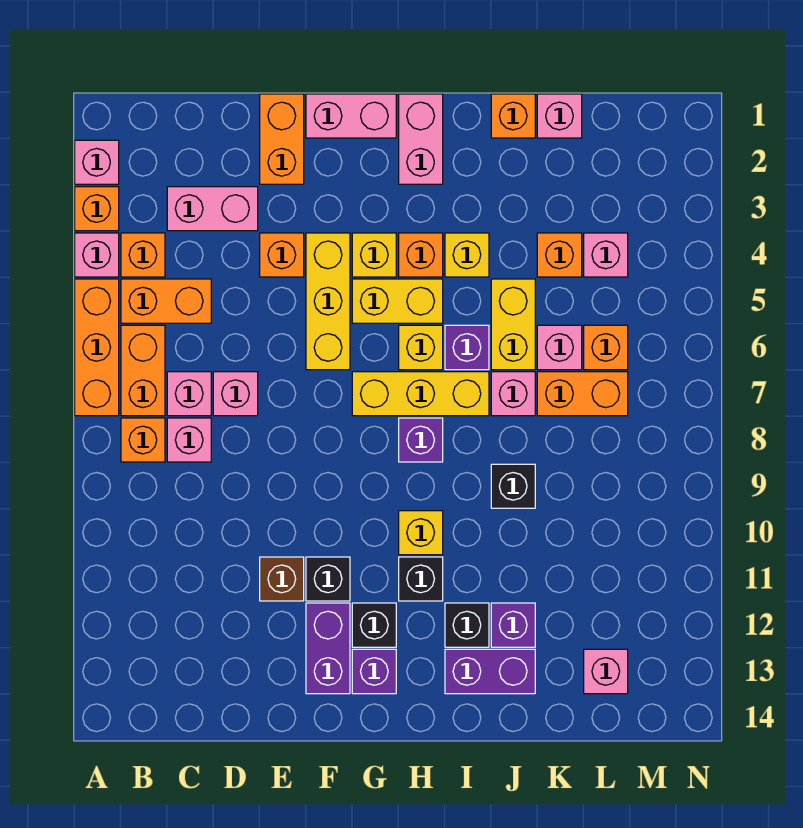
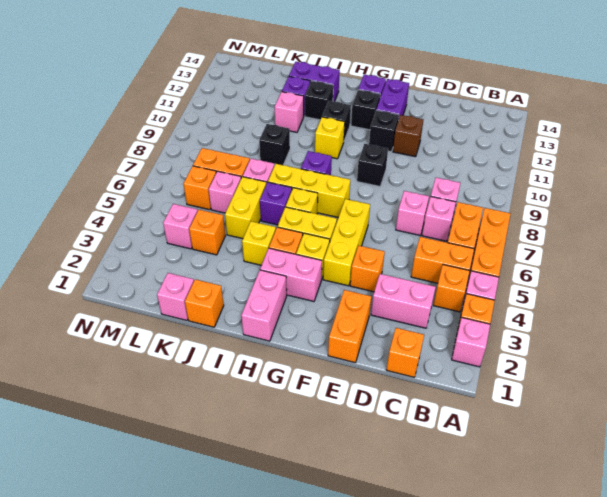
orange 1x1 brick [121,418,165,462] -> orange 1x1 brick moved to [387,328,424,377]
pink 1x2 brick [306,94,396,138] -> pink 1x2 brick moved to [260,248,322,301]
none -> black 1x1 brick [357,144,388,186]
pink 1x1 brick [584,649,628,694] -> pink 1x1 brick moved to [275,92,304,132]

